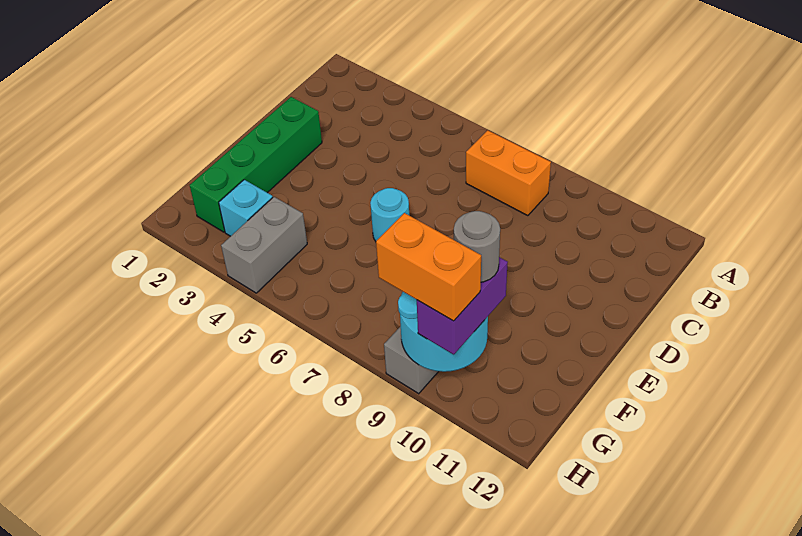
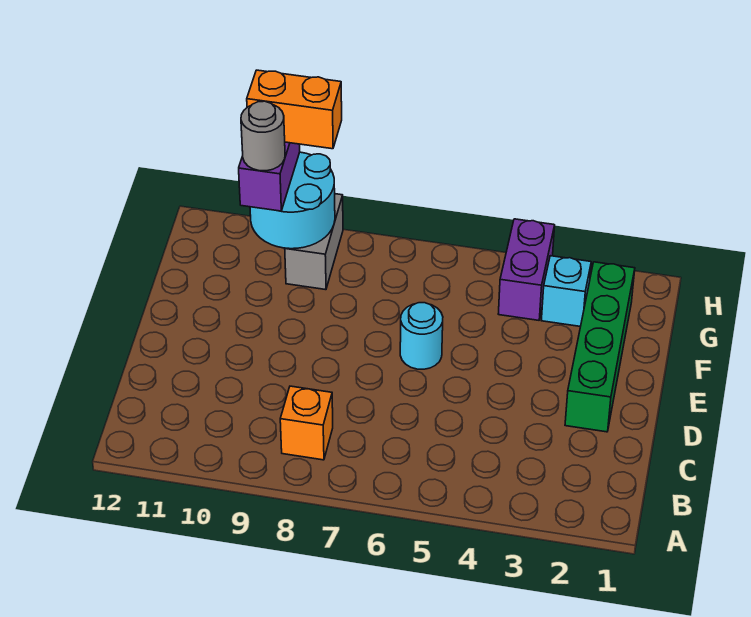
orange 1x2 brick [466,130,551,216] -> orange 1x1 brick [280,386,333,460]
grey 1x2 brick [221,197,307,293] -> purple 1x2 brick [498,219,555,320]

